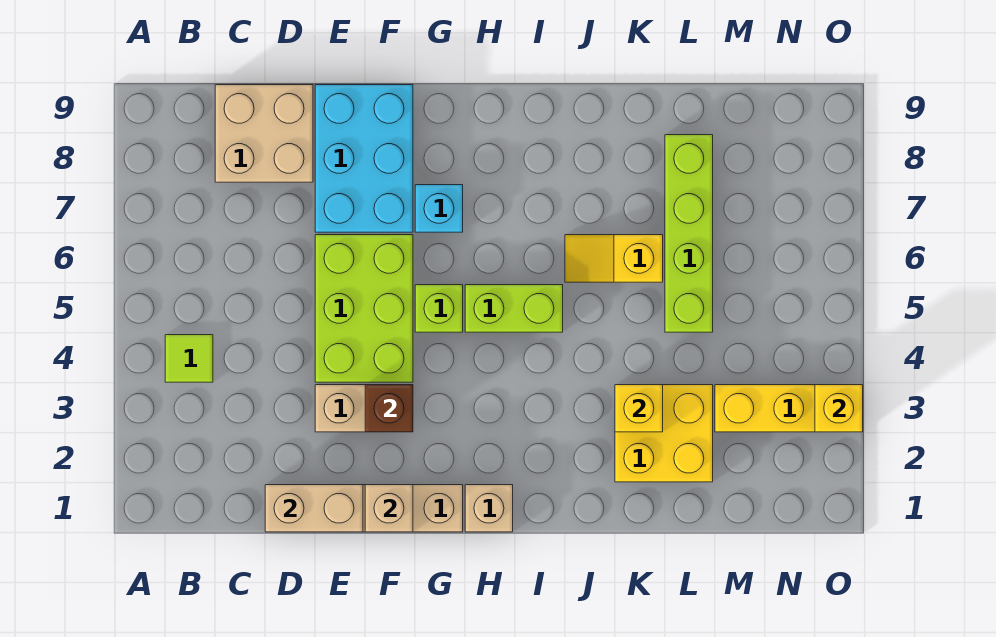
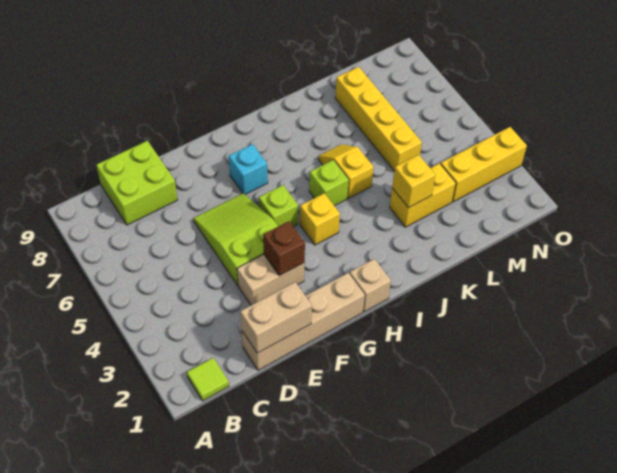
lime 1x1 tile [165,335,213,382] -> lime 1x1 tile moved to [187,358,229,401]
tan 2x2 brick [215,85,313,182] -> lime 2x2 brick [96,141,178,225]
lime 2x3 brick [315,235,413,382] -> lime 2x3 slope [193,193,278,285]
cyan 2x3 brick [315,85,413,232] -> none
tan 1x1 brick [365,485,413,532] -> none
lime 1x2 brick [465,285,563,332] -> lime 1x1 brick [309,160,349,206]
yellow 1x2 slope [565,235,663,282] -> yellow 1x2 slope turned to [318,144,374,198]
yellow 2x2 brick [615,385,713,482] -> yellow 1x2 brick [390,163,456,227]
lime 1x4 brick [665,135,713,332] -> yellow 1x4 brick [335,67,422,170]
yellow 1x1 brick [815,385,863,432] -> yellow 1x1 brick moved to [300,193,340,245]

